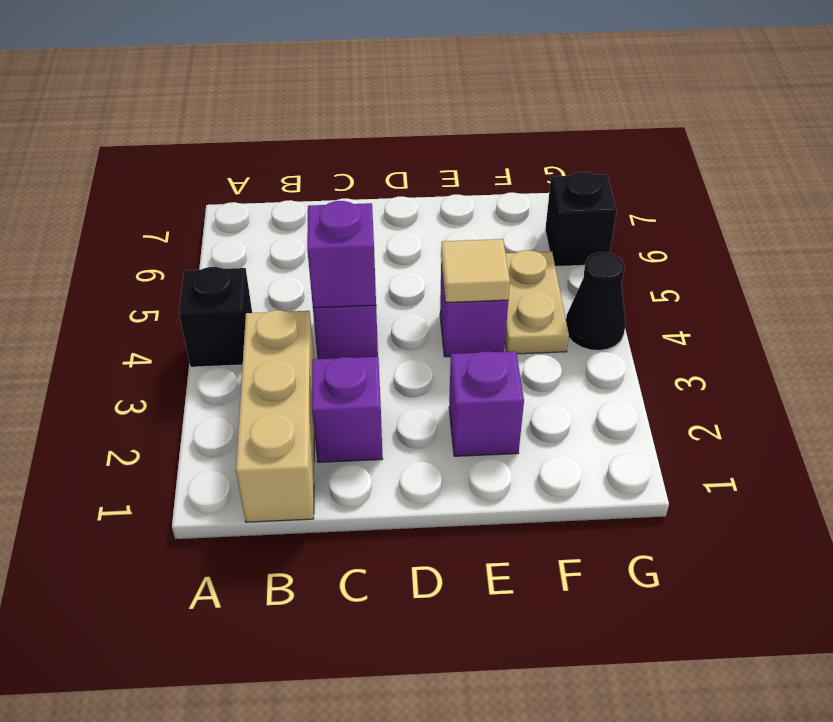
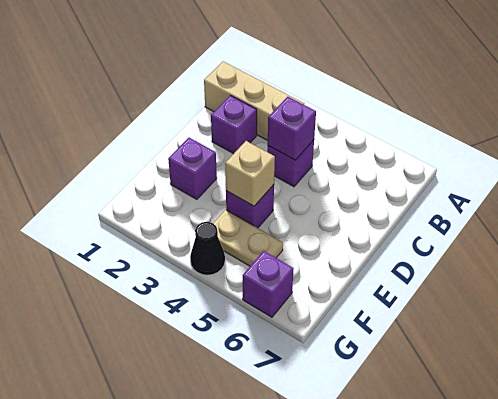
black 1x1 brick [179,267,252,367] -> none
tan 1x1 tile [441,239,510,303] -> tan 1x1 brick [225,141,275,206]
black 1x1 brick [545,172,617,266] -> purple 1x1 brick [243,251,294,317]

